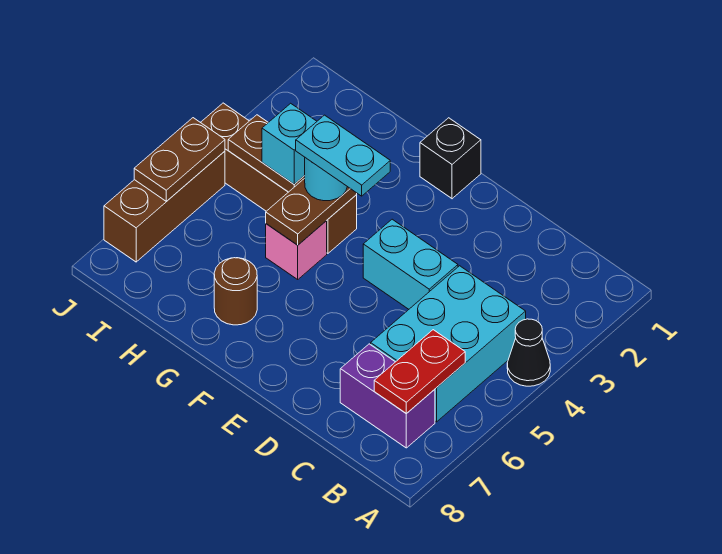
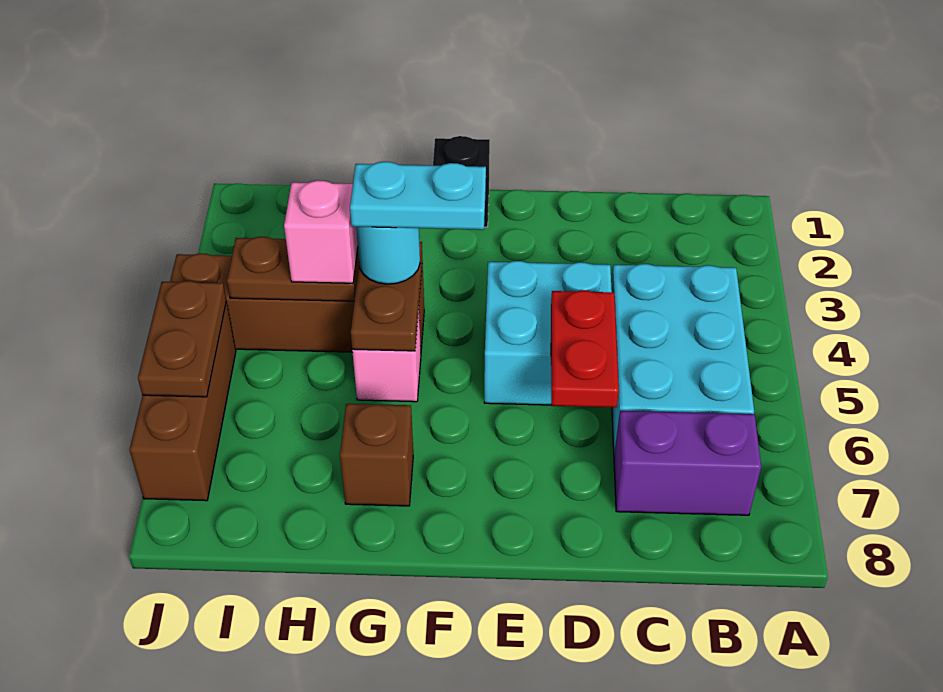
black 1x1 cone [507,319,550,386] -> none
red 1x2 plate [374,330,465,413] -> red 1x2 plate moved to [551,291,619,407]
cyan 1x2 brick [363,219,458,309] -> cyan 2x2 brick [484,261,612,405]
brown 1x1 round brick [214,258,257,325] -> brown 1x1 brick [340,404,413,506]
cyan 1x1 brick [262,103,317,184] -> pink 1x1 brick [284,180,358,283]

